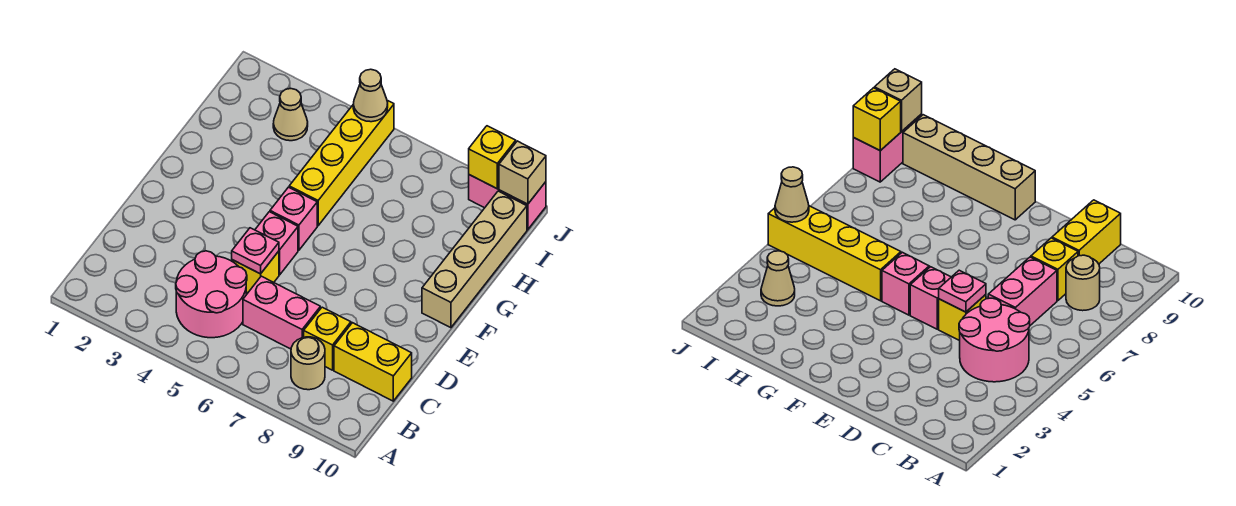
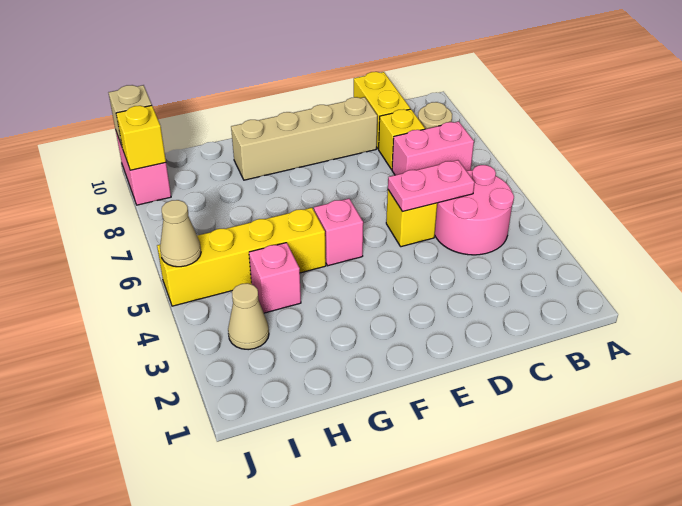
pink 1x2 brick [243,276,320,349] -> pink 1x2 brick turned to [392,122,474,175]
pink 1x1 plate [232,228,279,274] -> pink 1x2 plate [388,160,475,211]
pink 1x1 brick [255,212,298,275] -> pink 1x1 brick moved to [249,243,301,313]
tan 1x4 brick [422,191,527,328] -> tan 1x4 brick moved to [231,97,377,180]

